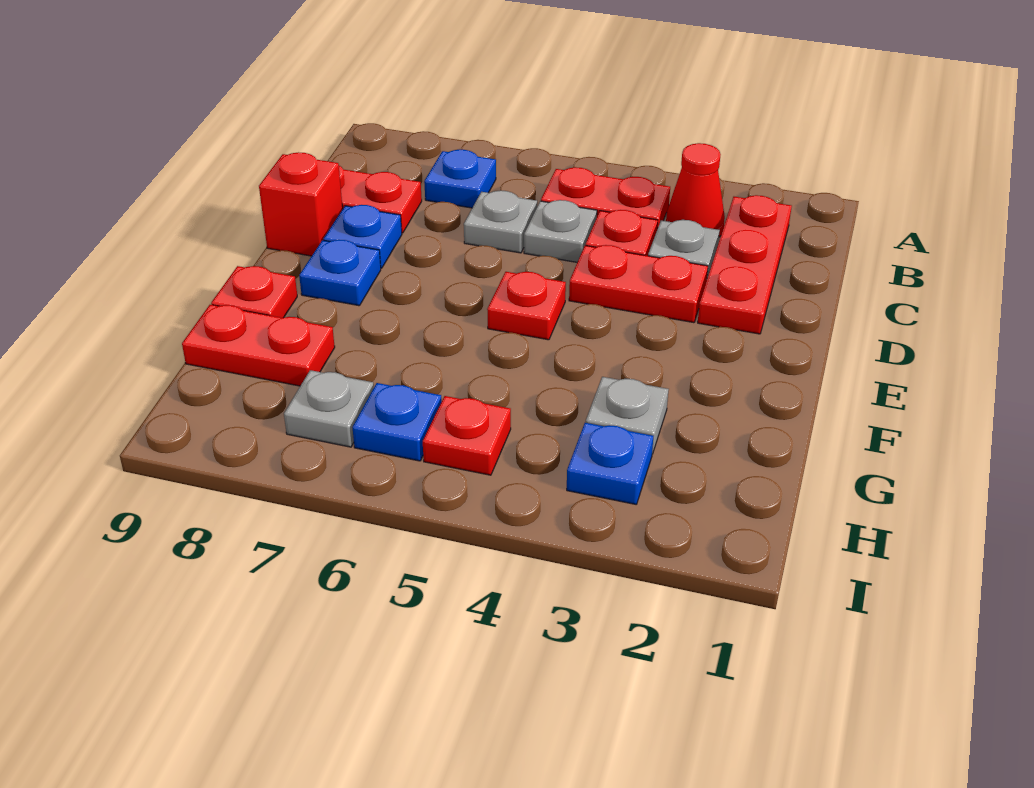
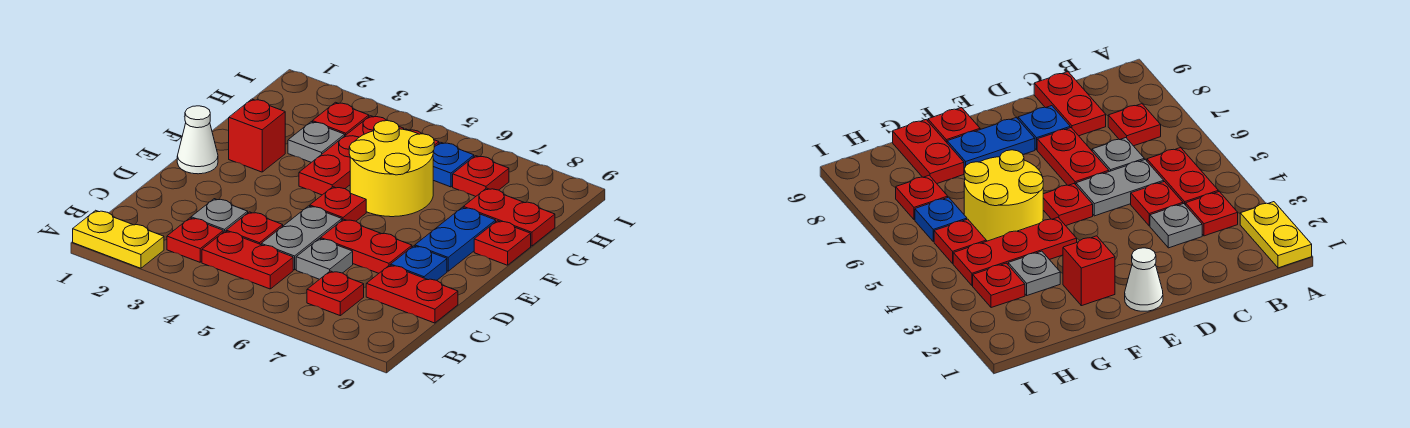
none -> yellow 1x2 plate [73,210,164,268]
red 1x3 plate [698,195,792,334] -> red 1x3 plate moved to [299,116,404,195]
red 1x1 cone [666,143,725,237] -> red 1x1 plate [167,218,223,262]
blue 1x1 plate [424,150,496,208] -> red 1x1 plate [307,271,364,316]
grey 1x1 plate [524,200,597,262] -> grey 1x2 plate [261,206,342,270]
red 1x2 plate [569,245,708,323] -> red 1x2 plate moved to [321,219,412,273]
red 1x1 brick [259,152,343,256] -> red 1x1 brick moved to [229,99,285,172]
none -> white 1x1 cone [177,106,218,174]
blue 1x1 plate [299,240,381,306] -> blue 1x2 plate [415,207,496,271]
none -> yellow 2x2 round brick [349,121,434,217]
blue 1x1 plate [567,423,653,504] -> red 1x1 plate [312,102,369,135]
grey 1x1 plate [284,370,374,447] -> red 1x1 plate [453,156,509,197]

